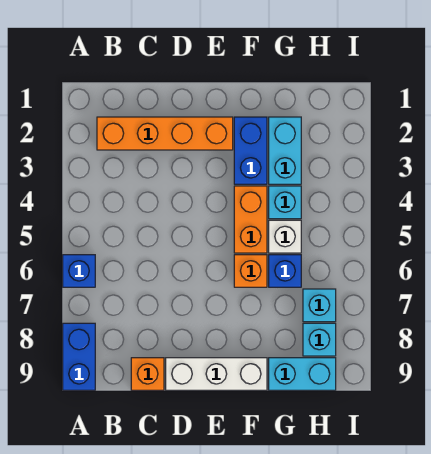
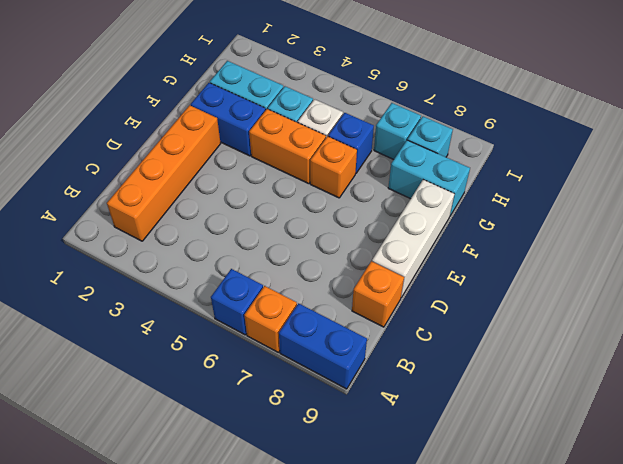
none -> orange 1x1 brick [244,286,297,353]
cyan 1x2 brick [269,358,336,390] -> cyan 1x2 brick turned to [388,140,470,216]

